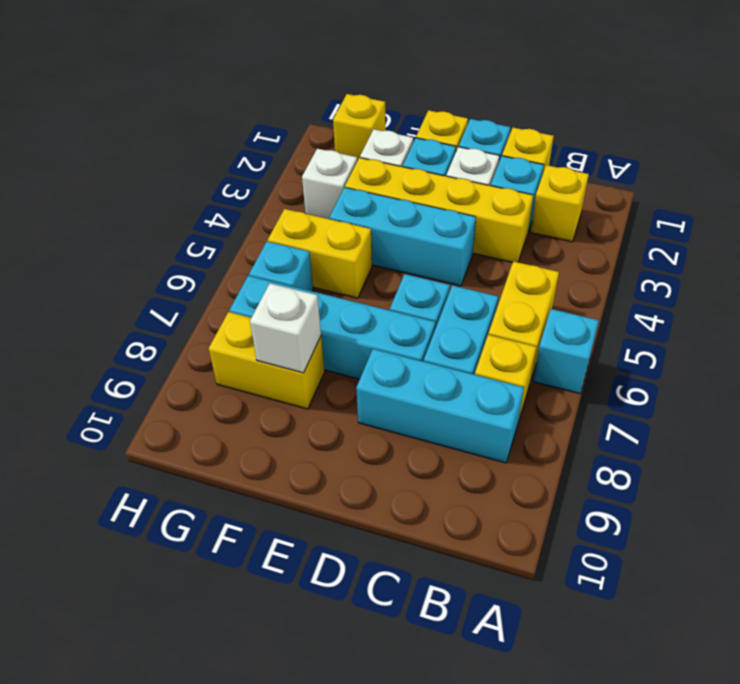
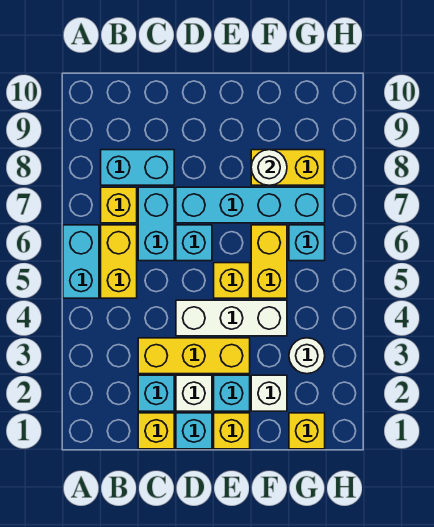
cyan 1x1 brick [533,309,599,394] -> cyan 1x2 brick [63,225,99,298]
yellow 1x1 brick [531,165,589,242] -> yellow 1x1 brick moved to [214,263,250,298]
cyan 1x3 brick [356,349,524,463] -> cyan 1x2 brick [101,150,174,185]
yellow 1x4 brick [345,158,533,263] -> yellow 1x3 brick [138,338,250,374]
cyan 1x3 brick [329,187,476,286] -> white 1x3 brick [176,300,287,336]
yellow 1x2 brick [268,209,372,298] -> yellow 1x2 brick turned to [251,225,287,298]
white 1x1 brick [250,283,321,373] -> white 1x1 round brick [251,150,287,185]
white 1x1 brick [302,149,357,219] -> white 1x1 round brick [289,338,325,374]

